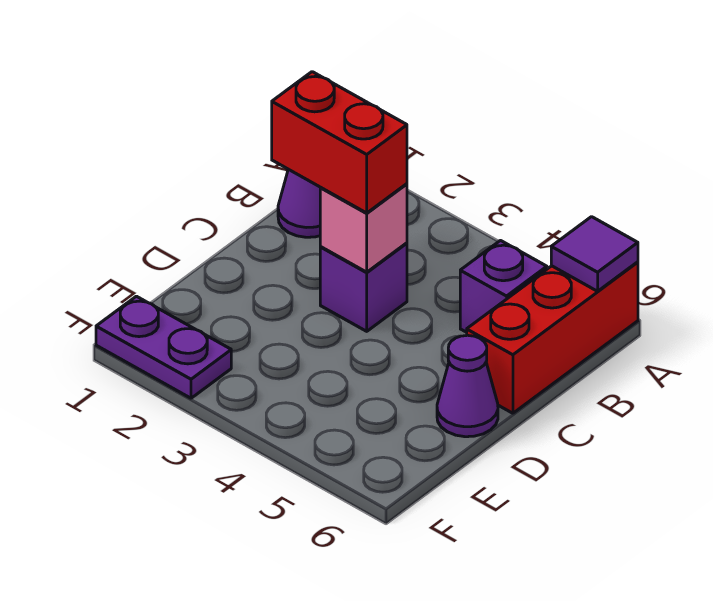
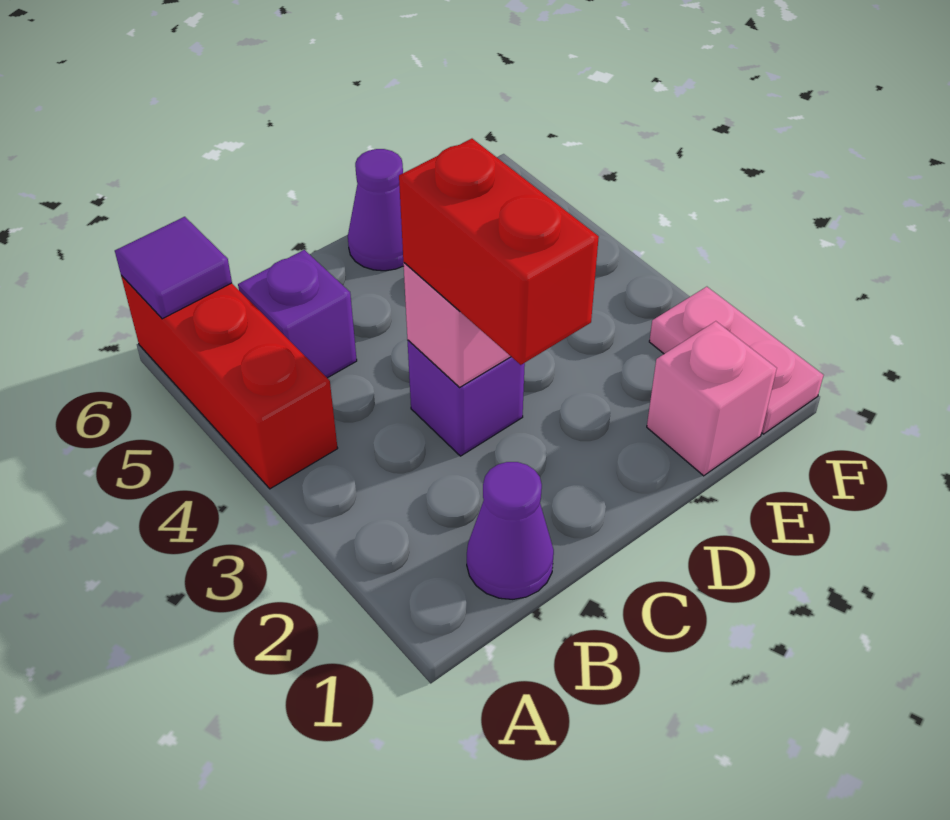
red 1x3 brick [467,262,638,413] -> red 1x3 brick turned to [121,275,338,489]
none -> pink 1x1 brick [647,321,777,476]
purple 1x2 plate [96,296,231,398] -> pink 1x2 plate [649,287,824,434]

